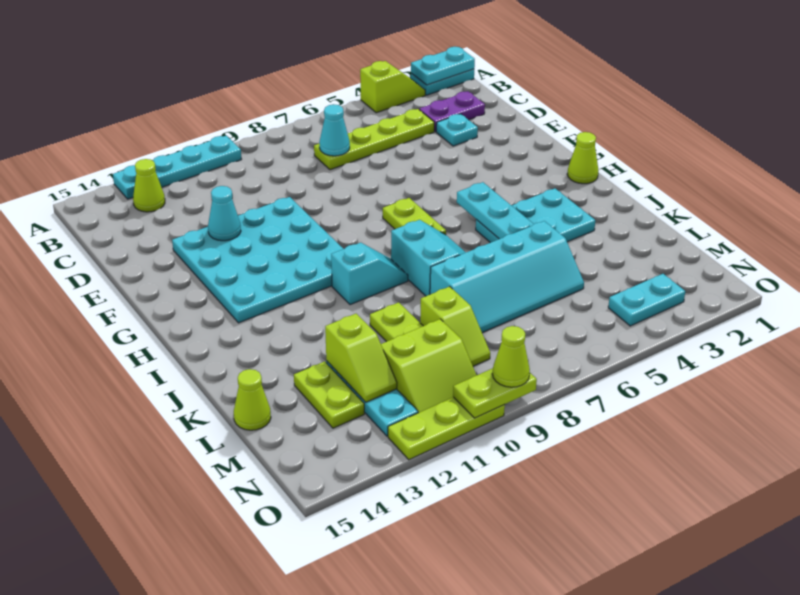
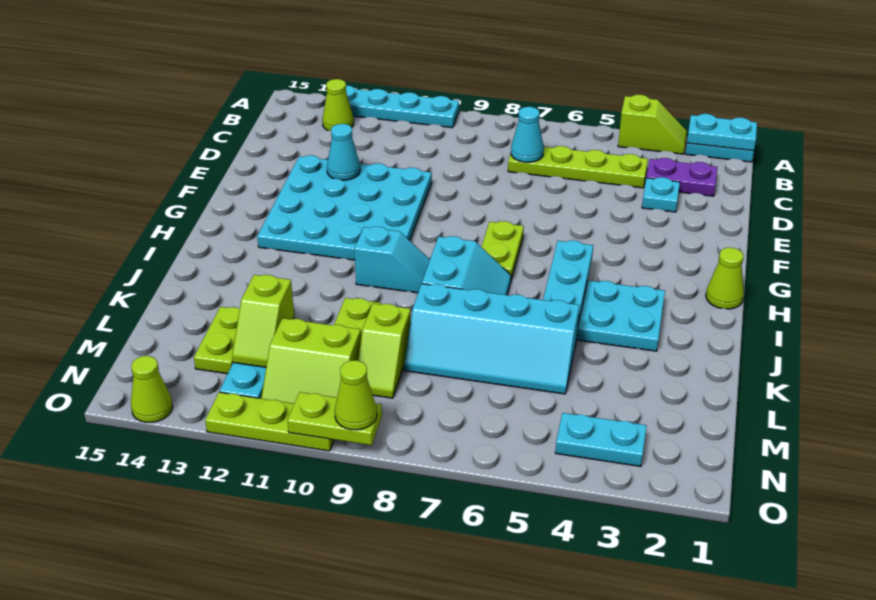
lime 1x1 cone [234,369,271,430] -> lime 1x1 cone moved to [131,356,173,423]

